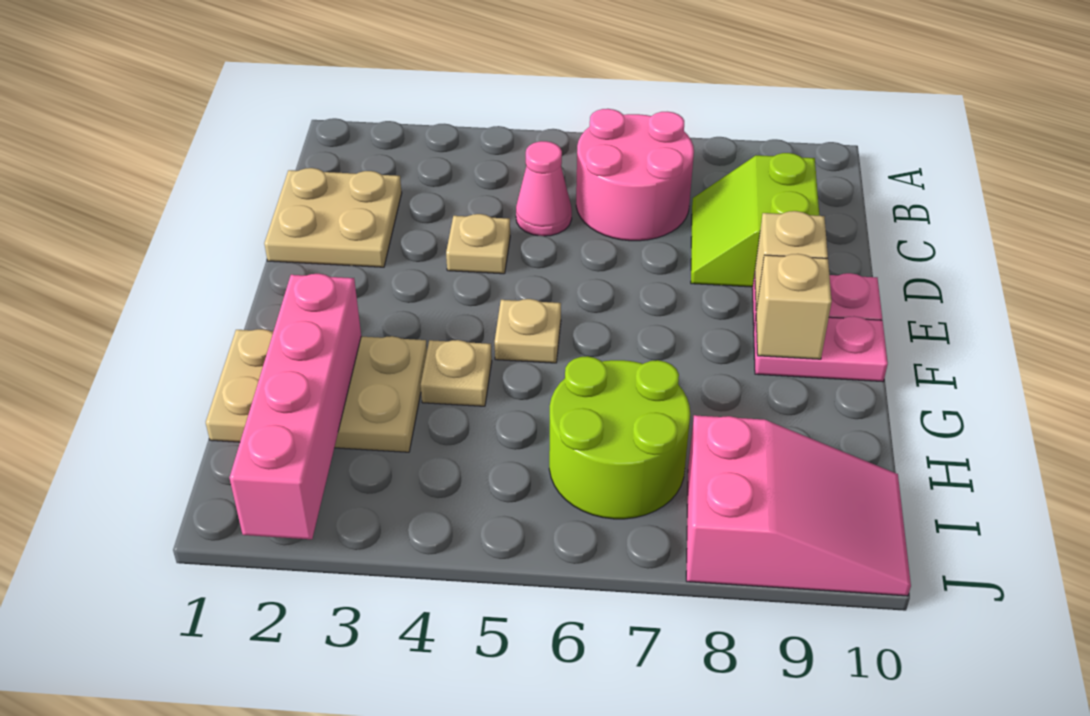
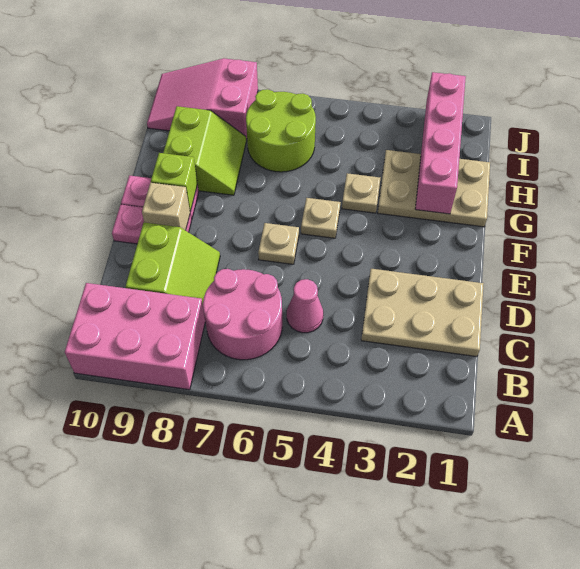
none -> pink 2x3 brick [65,283,205,390]
tan 2x2 plate [264,168,402,267] -> tan 2x3 plate [361,269,484,357]
tan 1x1 plate [446,214,510,274] -> tan 1x1 plate moved to [258,223,299,264]
tan 1x1 brick [756,254,832,359] -> lime 1x1 brick [151,153,198,211]
none -> lime 2x2 slope [163,106,246,195]

